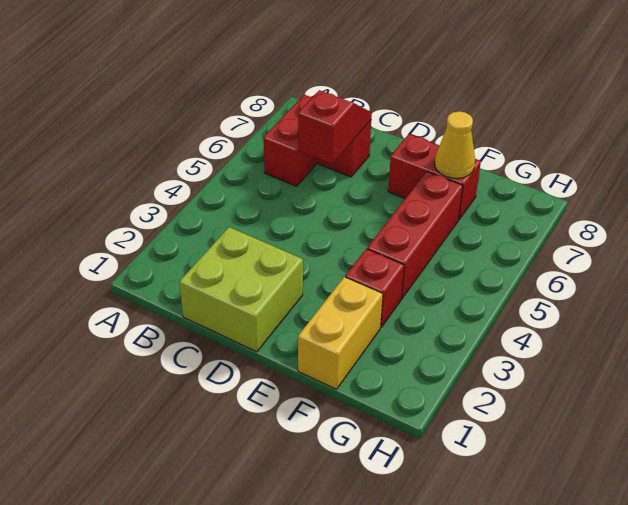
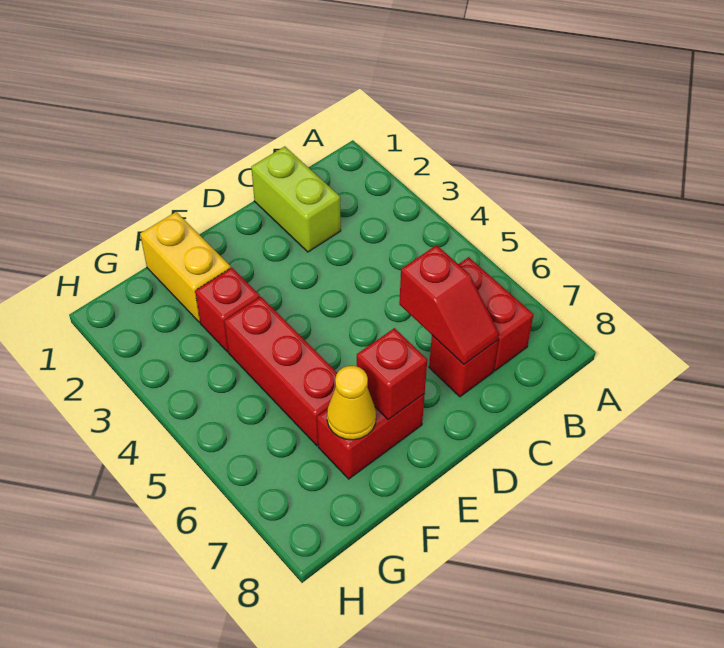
lime 2x2 brick [179,227,303,352] -> lime 1x2 brick [251,146,341,252]
none -> red 1x1 brick [357,328,427,420]

